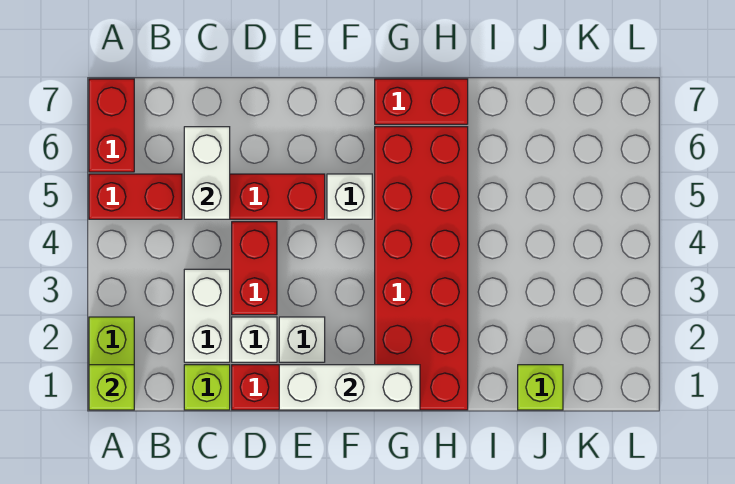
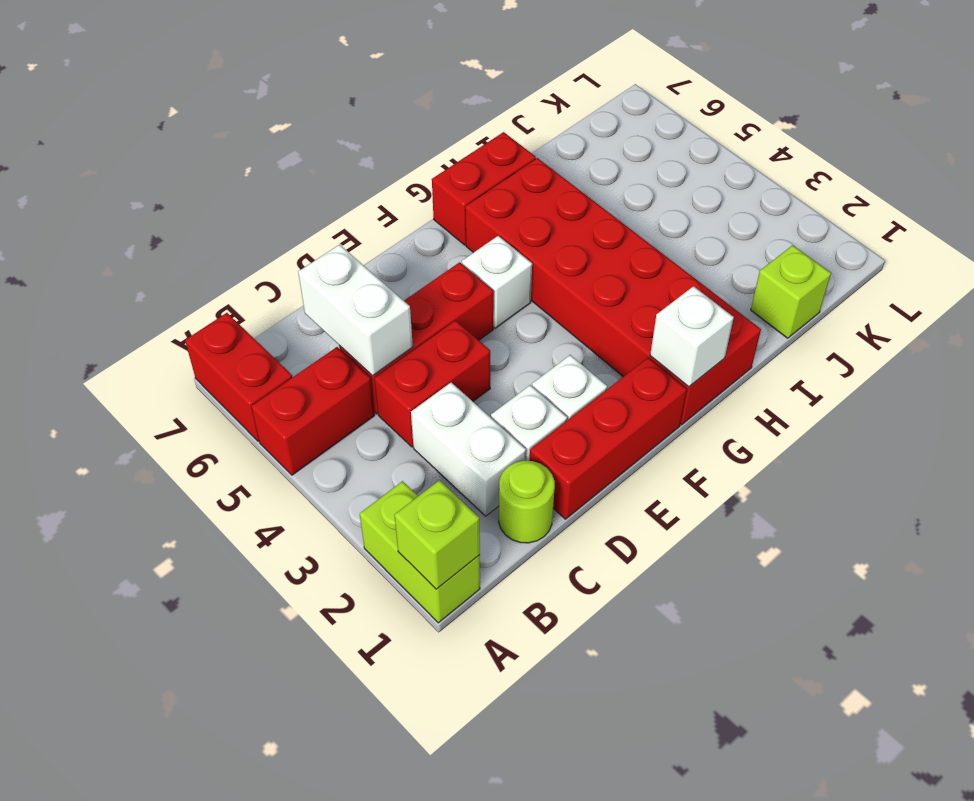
lime 1x1 brick [184,365,230,410] -> lime 1x1 round brick [499,461,555,543]
red 1x2 brick [232,222,277,315] -> red 1x2 brick turned to [374,321,490,447]
white 1x3 brick [279,365,420,410] -> white 1x1 brick [650,286,734,387]

